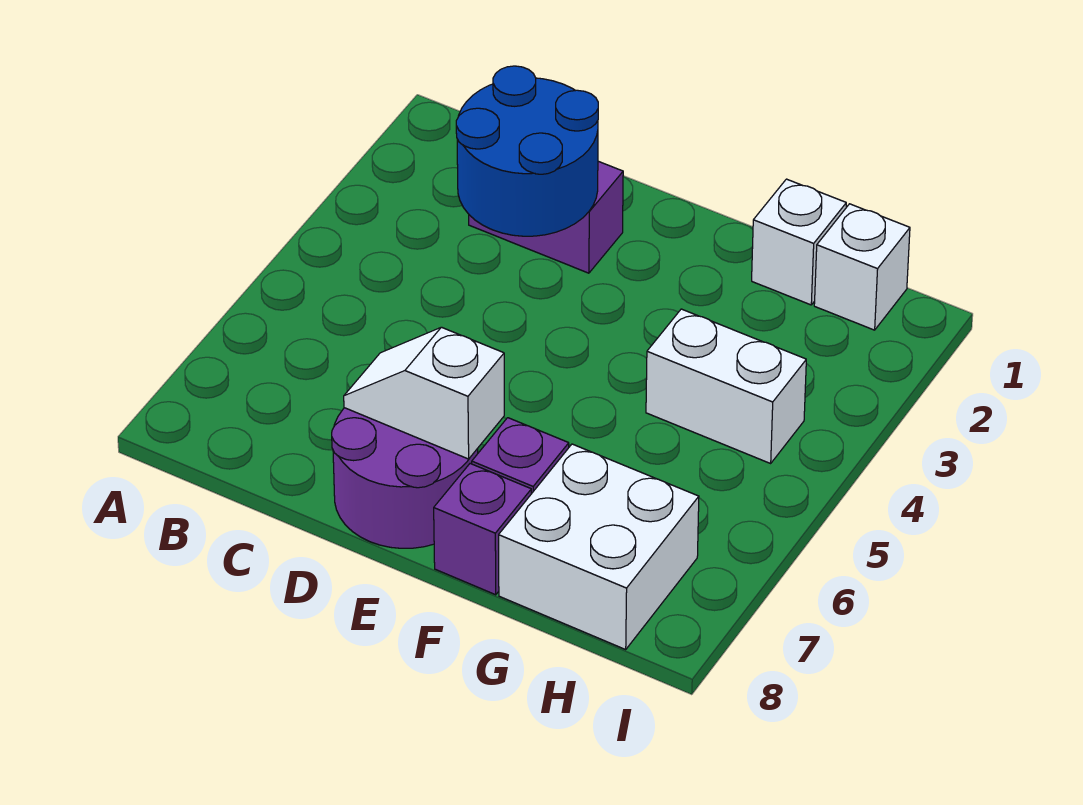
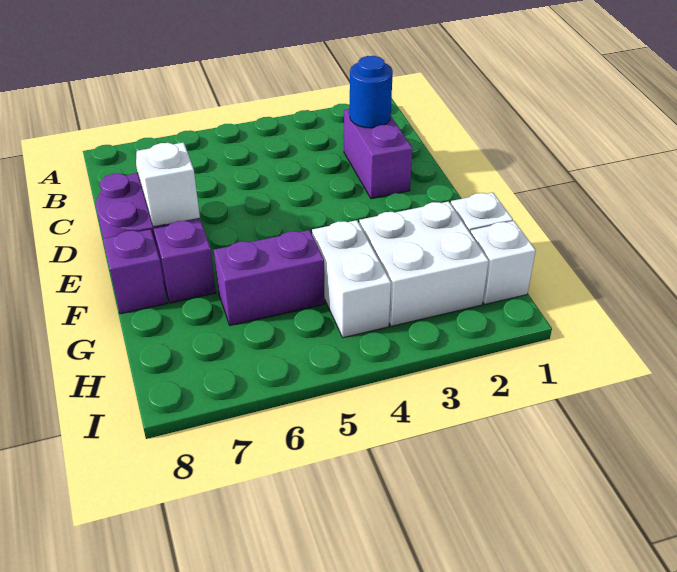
blue 2x2 round brick [456,66,598,236] -> blue 1x1 round brick [349,56,393,128]
none -> purple 1x2 brick [214,230,325,326]
white 2x2 brick [499,444,699,649] -> white 2x2 brick moved to [359,201,489,326]

